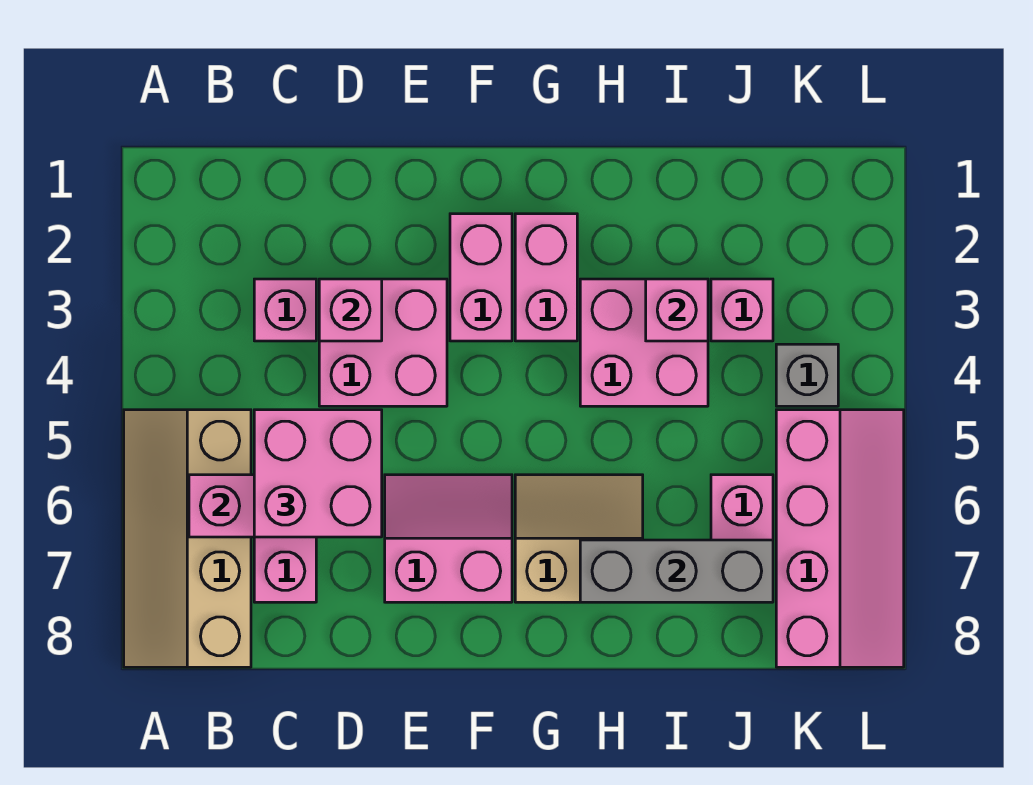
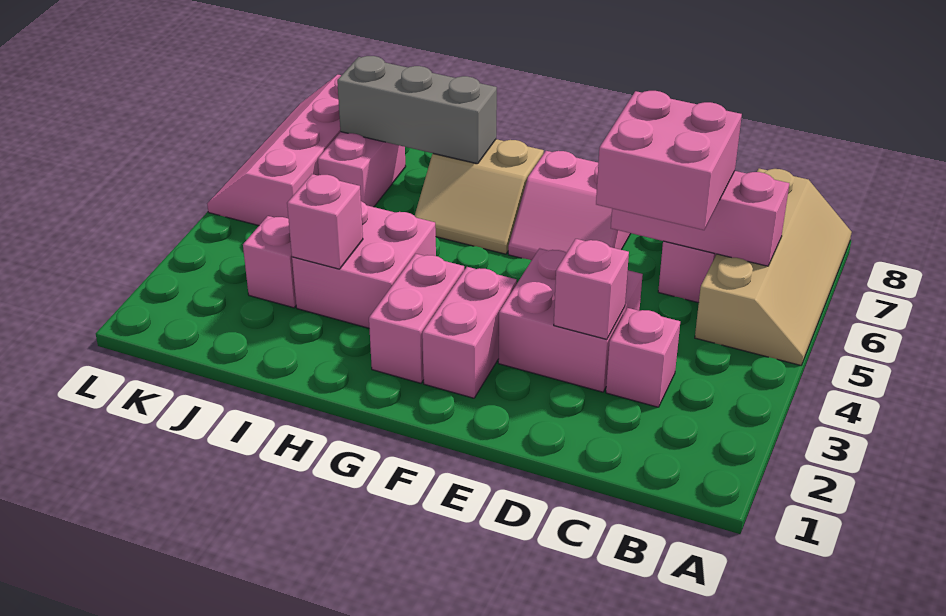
grey 1x1 brick [776,344,838,406] -> none

